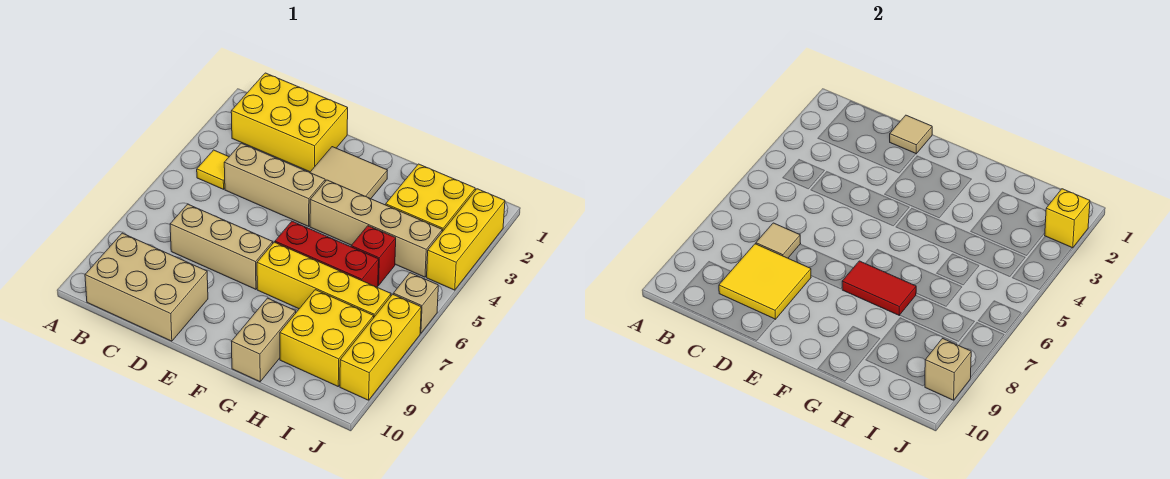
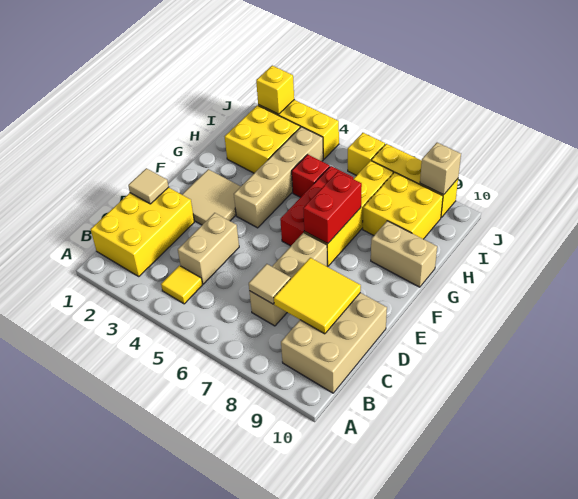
tan 1x3 brick [224,143,325,226] -> tan 1x2 brick [178,213,239,284]
red 1x2 tile [842,261,916,315] -> red 1x2 brick [303,172,362,244]
tan 1x1 brick [393,273,438,333] -> yellow 1x1 brick [348,133,385,176]

